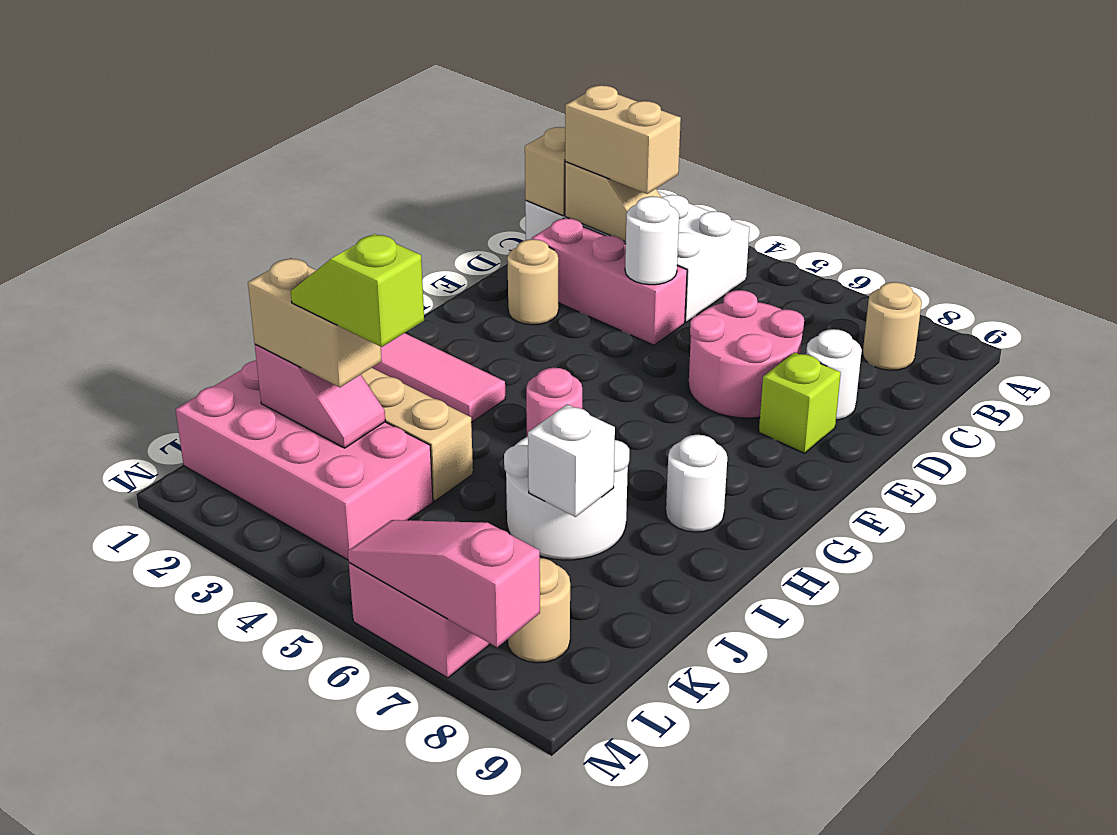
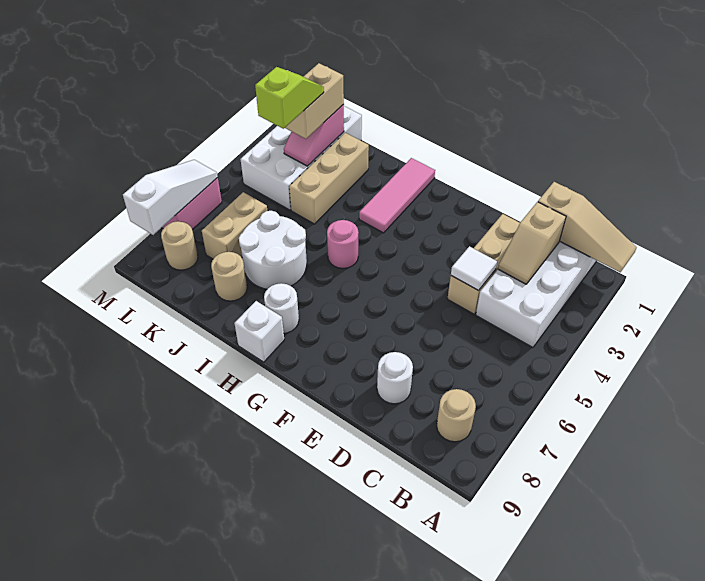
tan 1x2 brick [565,85,681,194] -> tan 1x2 brick moved to [202,192,267,259]
pink 1x3 brick [532,218,687,345] -> tan 1x3 brick [447,214,520,314]
white 1x1 round brick [625,196,679,285] -> white 1x1 tile [451,246,497,291]
pink 2x2 round brick [689,290,804,418] -> none
tan 1x1 round brick [507,239,558,325] -> tan 1x1 round brick moved to [211,252,247,301]
lime 1x1 brick [759,352,841,453] -> none
white 1x1 brick [528,404,615,517] -> white 1x1 brick moved to [234,301,284,362]
pink 2x4 brick [176,360,433,560] -> white 2x4 brick [240,106,362,210]
pink 1x3 slope [348,520,540,647] -> white 1x3 slope [123,160,218,235]

